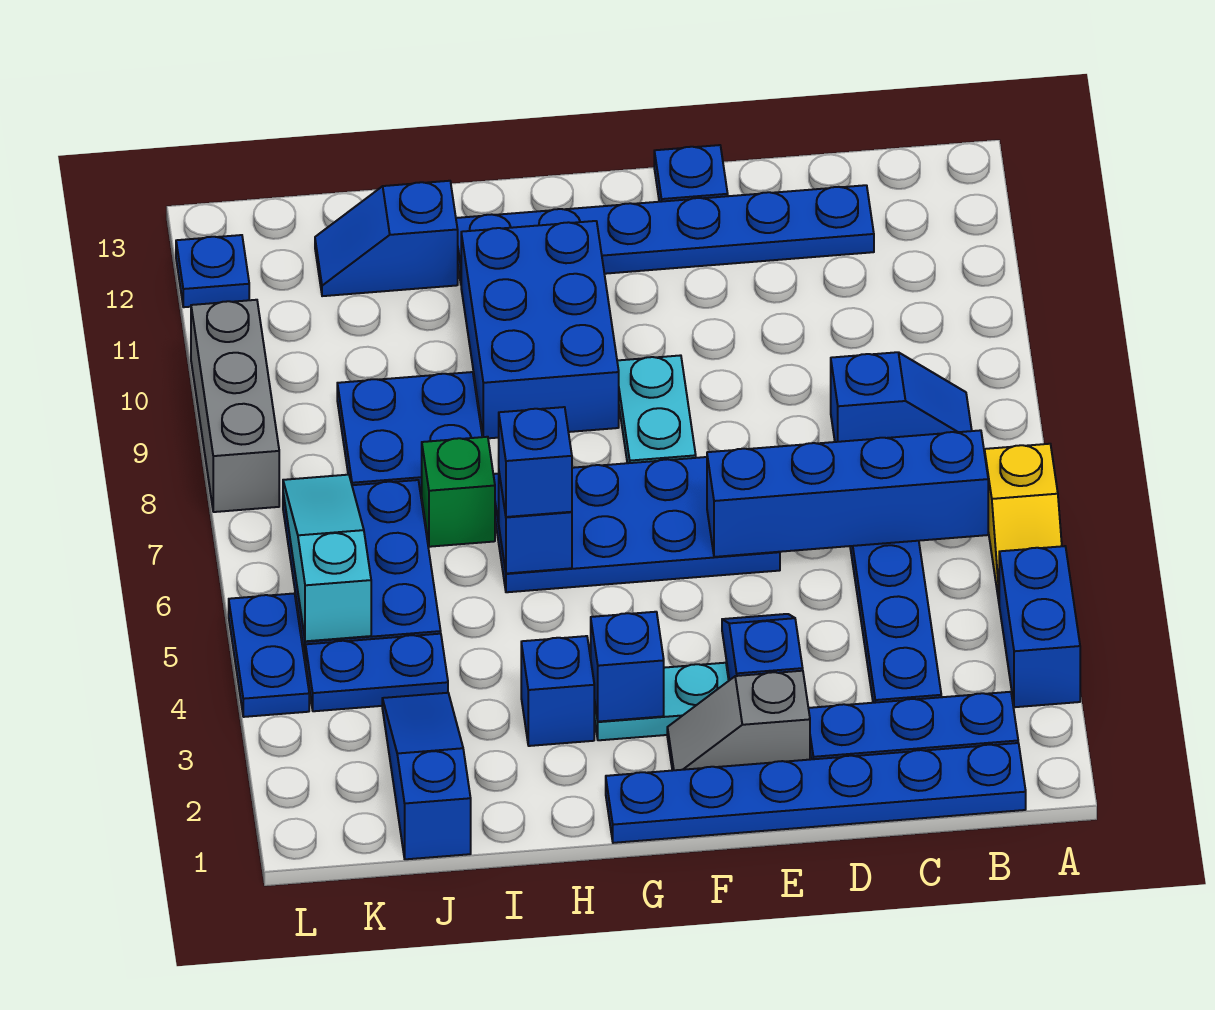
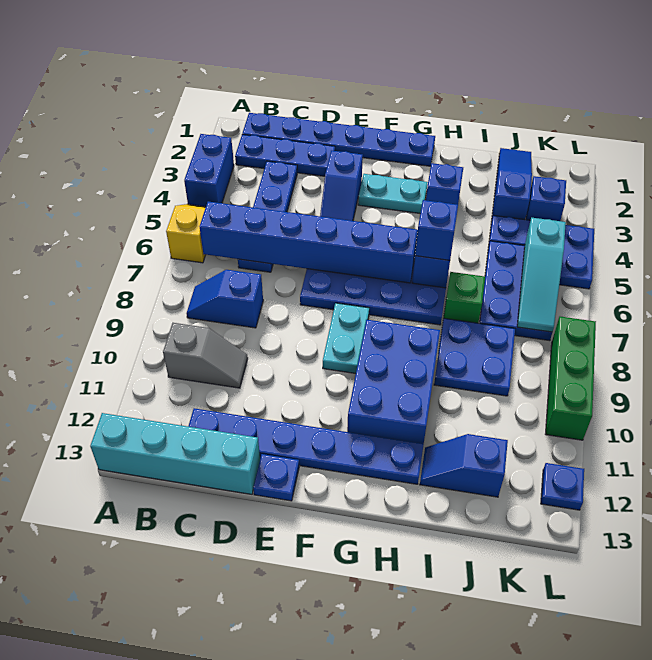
none -> cyan 1x4 brick [90,413,260,494]
blue 1x4 brick [707,430,988,557] -> blue 1x6 brick [200,202,418,283]
grey 1x2 slope [667,671,810,771] -> grey 1x2 slope moved to [163,323,248,388]
blue 1x1 brick [591,612,664,722] -> blue 1x1 brick moved to [526,176,566,221]
blue 1x2 slope [315,181,458,296] -> blue 1x2 slope turned to [420,434,508,497]
blue 1x3 slope [382,693,471,859] -> blue 1x3 slope turned to [492,148,532,220]
grey 1x3 brick [191,300,279,512] -> green 1x3 brick [546,317,596,440]

